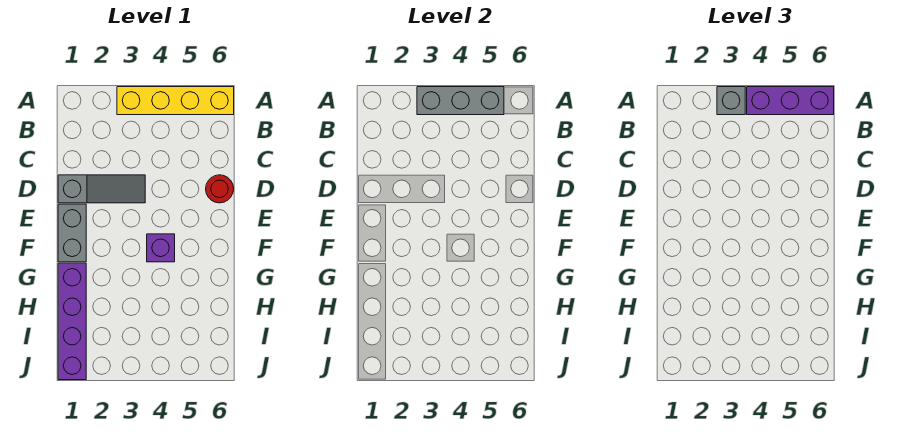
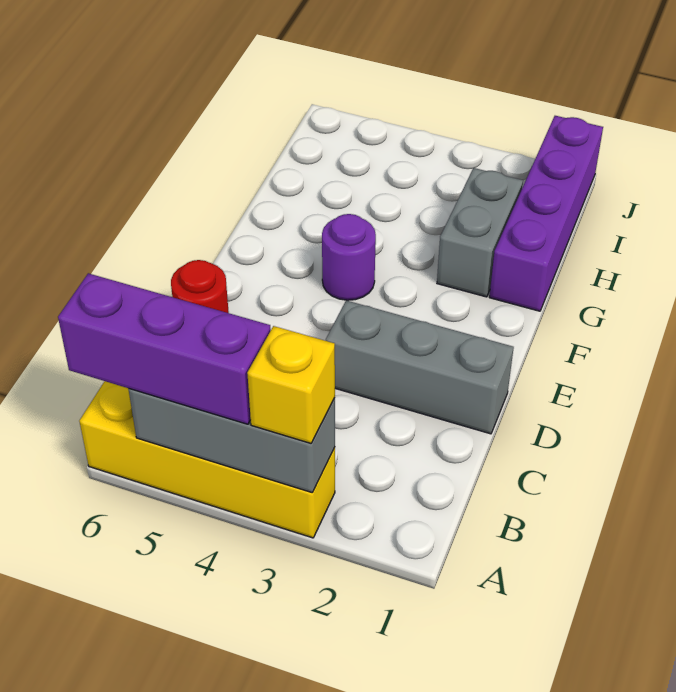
grey 1x1 brick [717,87,745,115] -> yellow 1x1 brick [247,326,335,443]
grey 1x3 slope [58,175,145,203] -> grey 1x3 brick [326,300,514,434]
grey 1x2 brick [58,204,86,262] -> grey 1x2 brick moved to [437,168,523,297]
purple 1x1 brick [147,234,175,262] -> purple 1x1 round brick [322,214,376,300]

